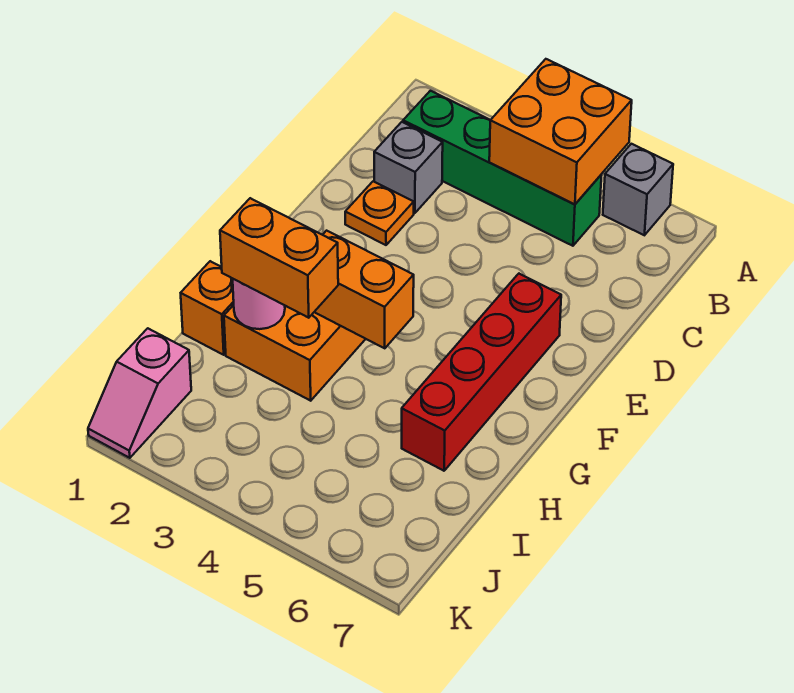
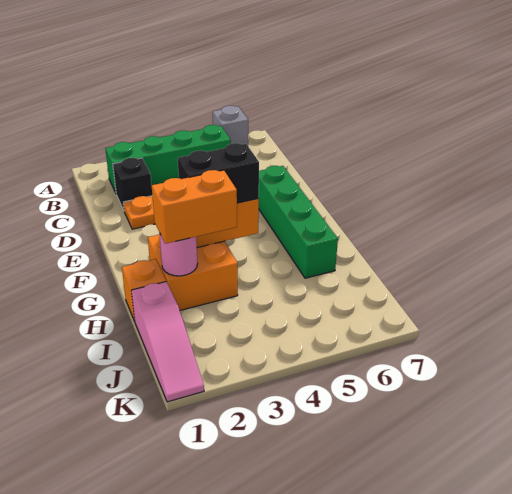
orange 2x2 brick [489,59,632,205] -> none
grey 1x1 brick [374,122,443,213] -> black 1x1 brick [113,158,152,210]
red 1x4 brick [402,274,561,471] -> green 1x4 brick [258,166,338,278]
none -> black 1x2 brick [178,143,259,203]
pink 1x2 slope [88,328,191,458] -> pink 1x3 slope [131,281,204,402]

